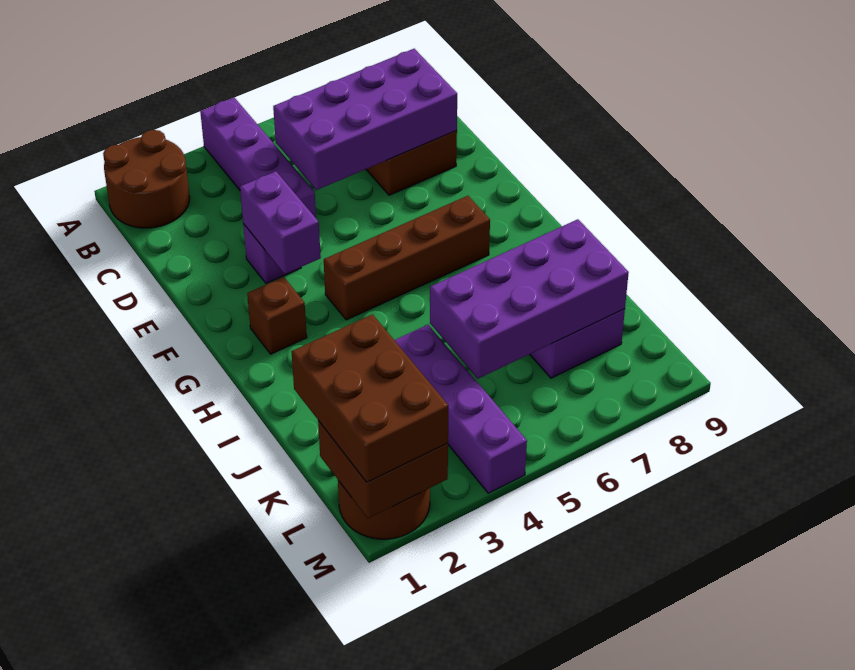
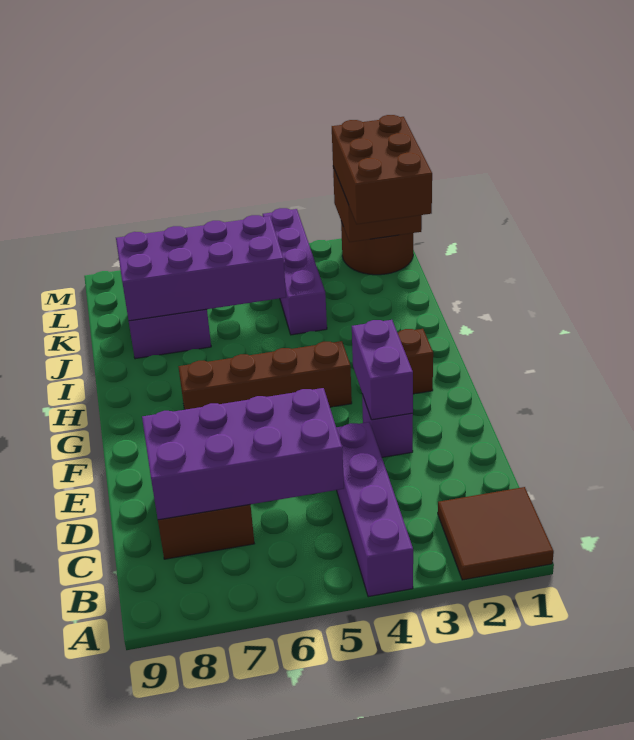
brown 2x2 round brick [103,130,190,228] -> brown 2x2 tile [438,487,554,580]

